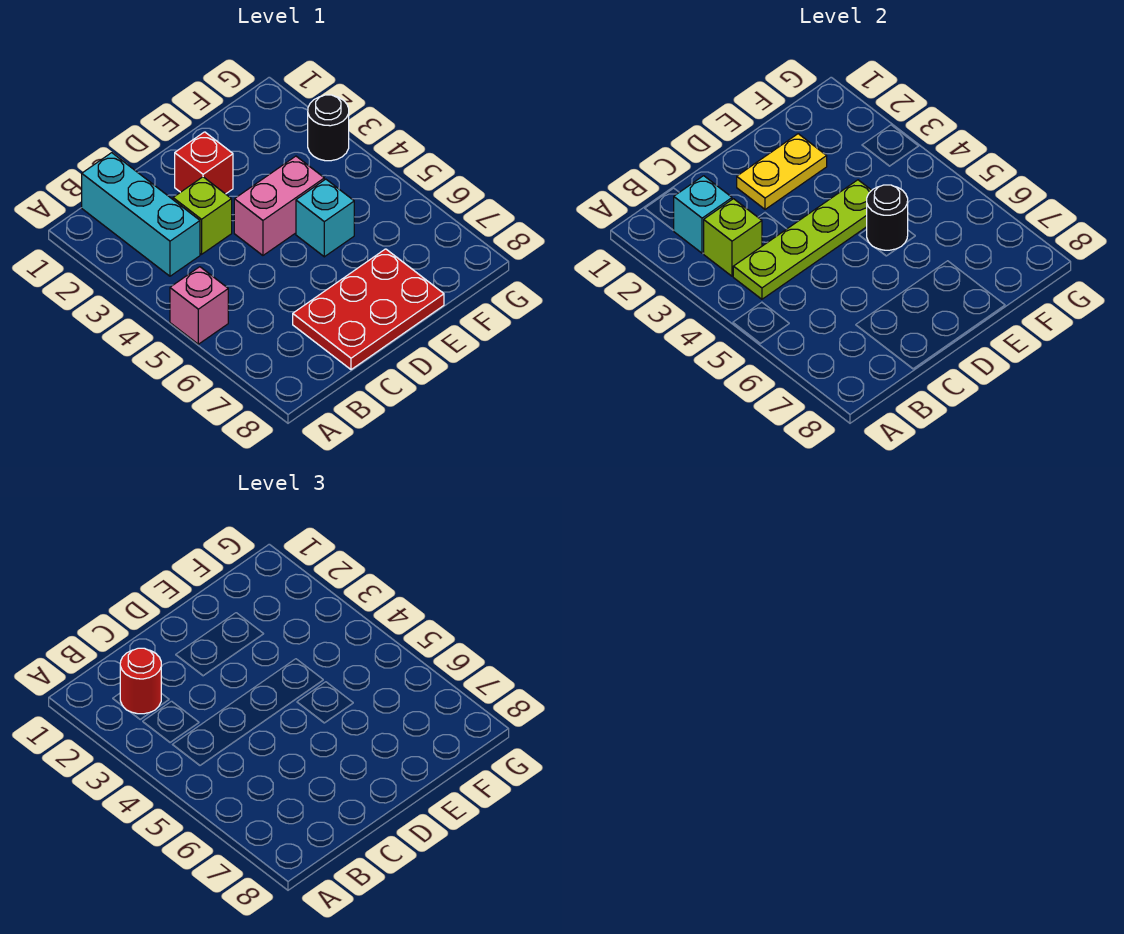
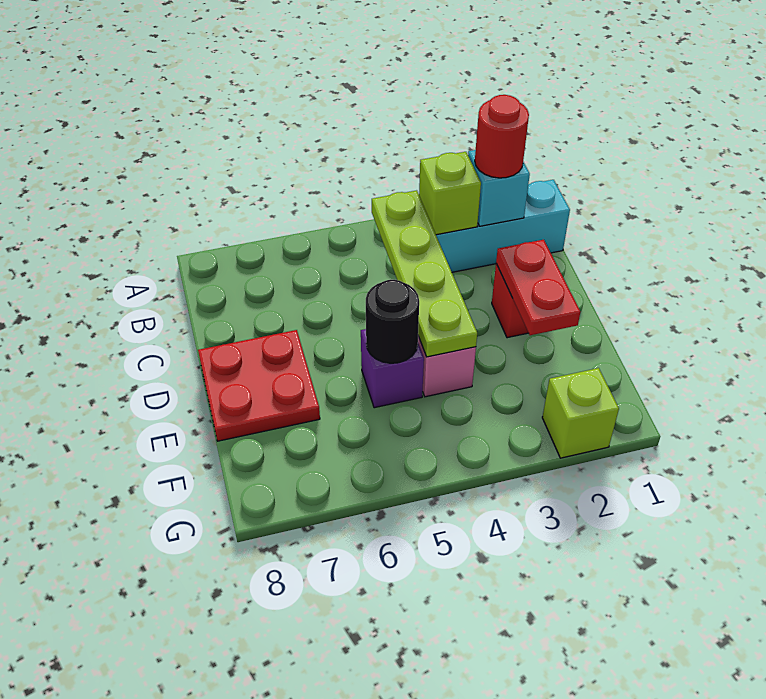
pink 1x1 brick [170,267,228,344] -> none
lime 1x1 brick [173,177,232,254] -> lime 1x1 brick moved to [542,368,619,458]
red 2x3 plate [293,249,444,370] -> red 2x2 plate [198,330,320,441]
yellow 1x2 plate [737,134,827,209] -> red 1x2 plate [496,240,580,335]
cyan 1x1 brick [296,179,354,257] -> purple 1x1 brick [361,329,424,408]
black 1x1 round brick [308,95,349,161] -> none

